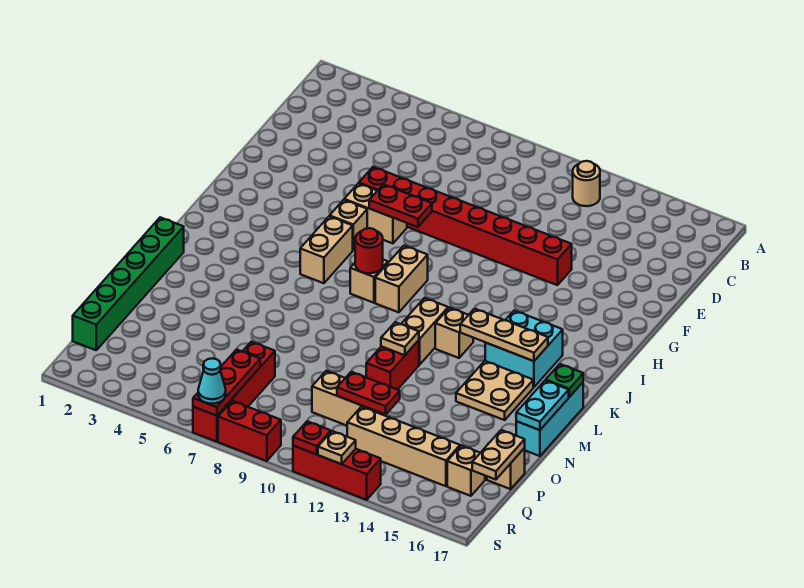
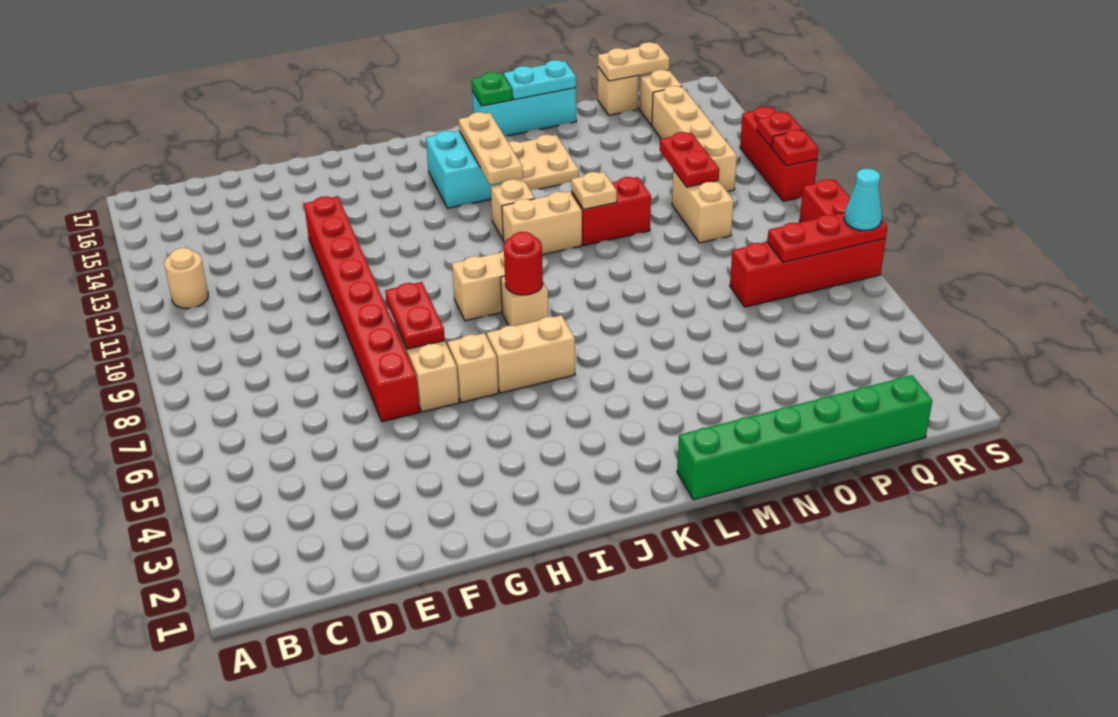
tan 1x1 plate [318,431,356,464] -> red 1x1 plate [757,112,803,147]

